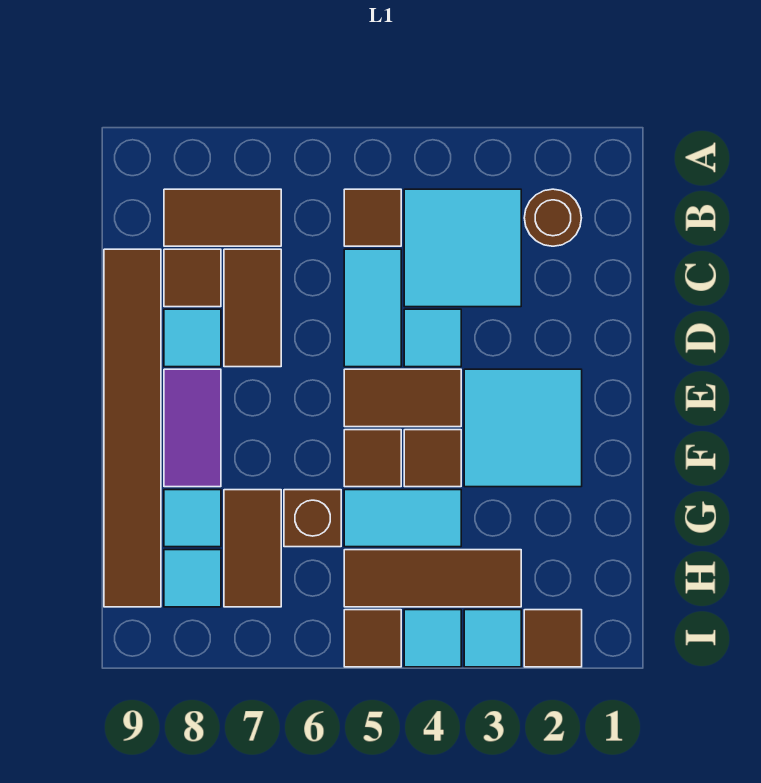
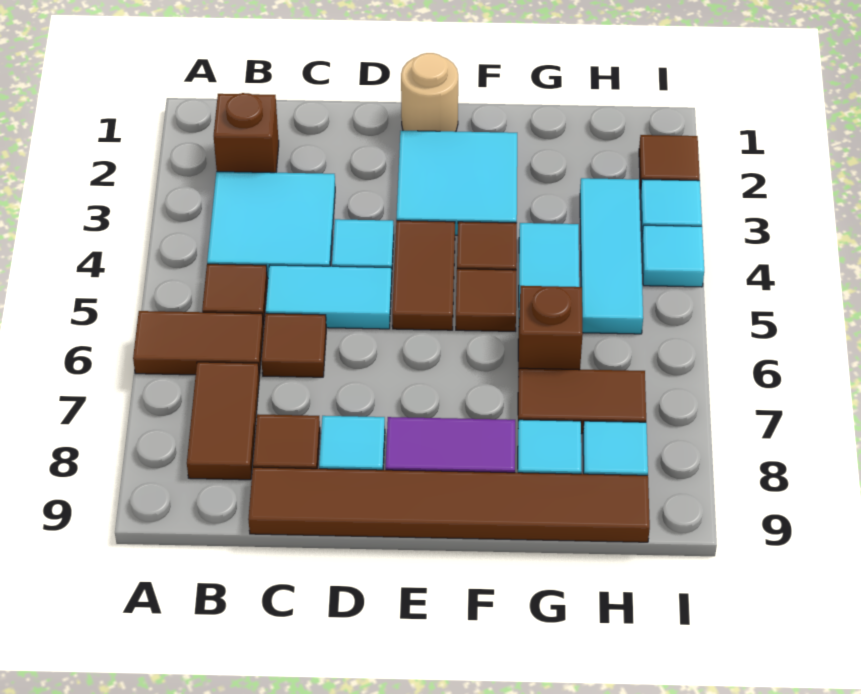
brown 1x1 round brick [524,189,581,246] -> brown 1x1 brick [214,93,279,173]
brown 1x2 tile [224,249,281,367] -> brown 1x2 tile moved to [133,311,263,376]
none -> tan 1x1 round brick [401,53,458,132]
brown 1x3 tile [344,550,521,607] -> cyan 1x3 tile [580,178,643,334]
brown 1x1 tile [344,610,401,667] -> brown 1x1 tile moved to [262,313,326,377]

